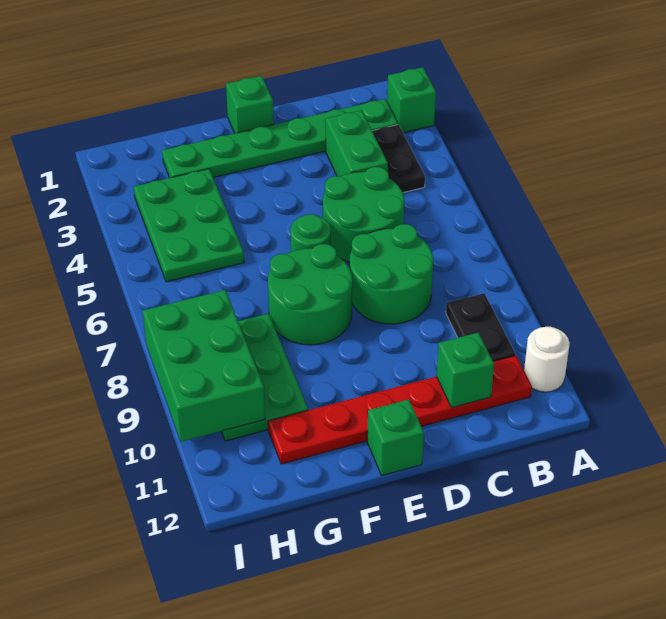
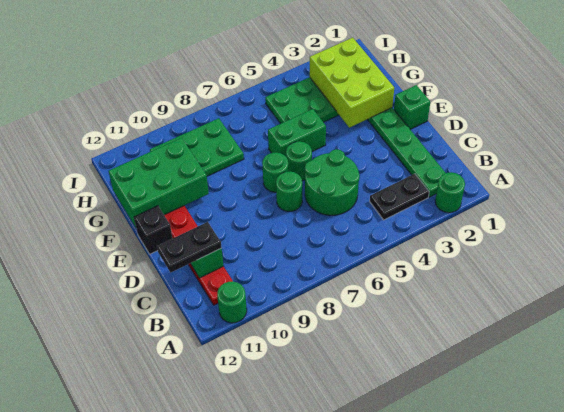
green 1x1 brick [387,67,436,133] -> green 1x1 round brick [435,172,465,213]
white 1x1 round brick [524,327,570,392] -> green 1x1 round brick [217,281,247,323]
black 1x2 plate [446,293,515,362] -> black 1x2 plate moved to [157,222,222,273]
green 1x2 brick [326,110,388,176] -> green 1x2 brick moved to [268,109,326,156]
green 2x2 round brick [350,224,433,324] -> green 1x1 round brick [276,171,302,212]
green 2x2 round brick [268,244,352,345] -> green 1x1 round brick [262,152,288,192]
green 1x1 brick [367,399,424,475] -> black 1x1 brick [134,206,173,254]
none -> lime 2x3 brick [310,38,394,128]
green 2x3 brick [143,290,265,442] -> green 2x3 brick moved to [109,138,209,227]

